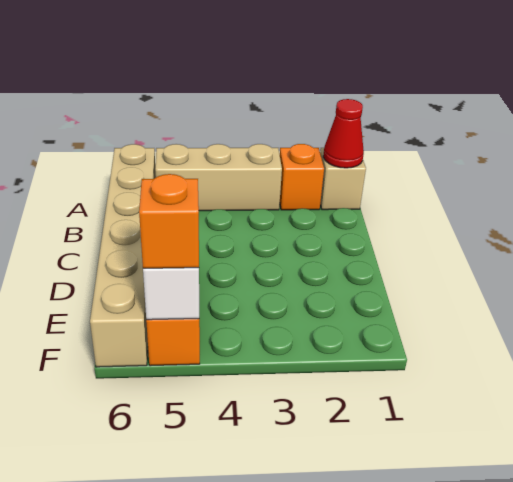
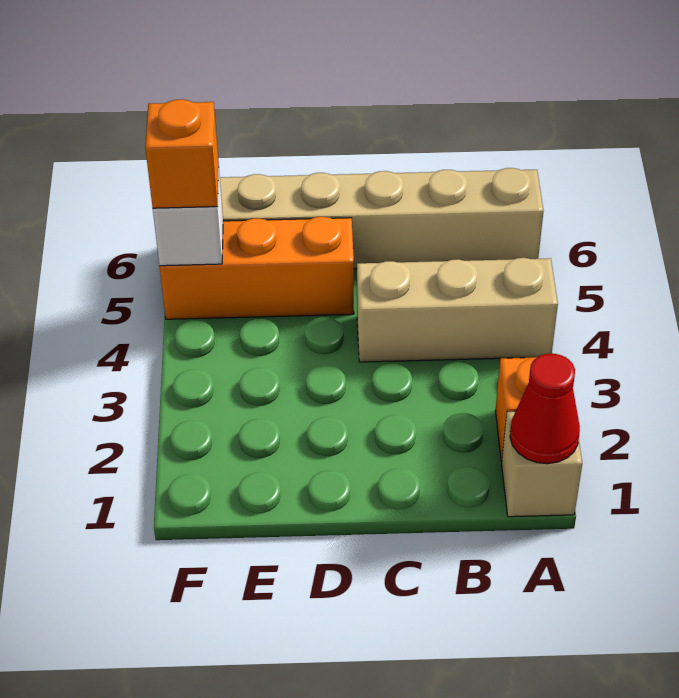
tan 1x3 brick [155,144,282,211] -> tan 1x3 brick turned to [357,258,558,362]

